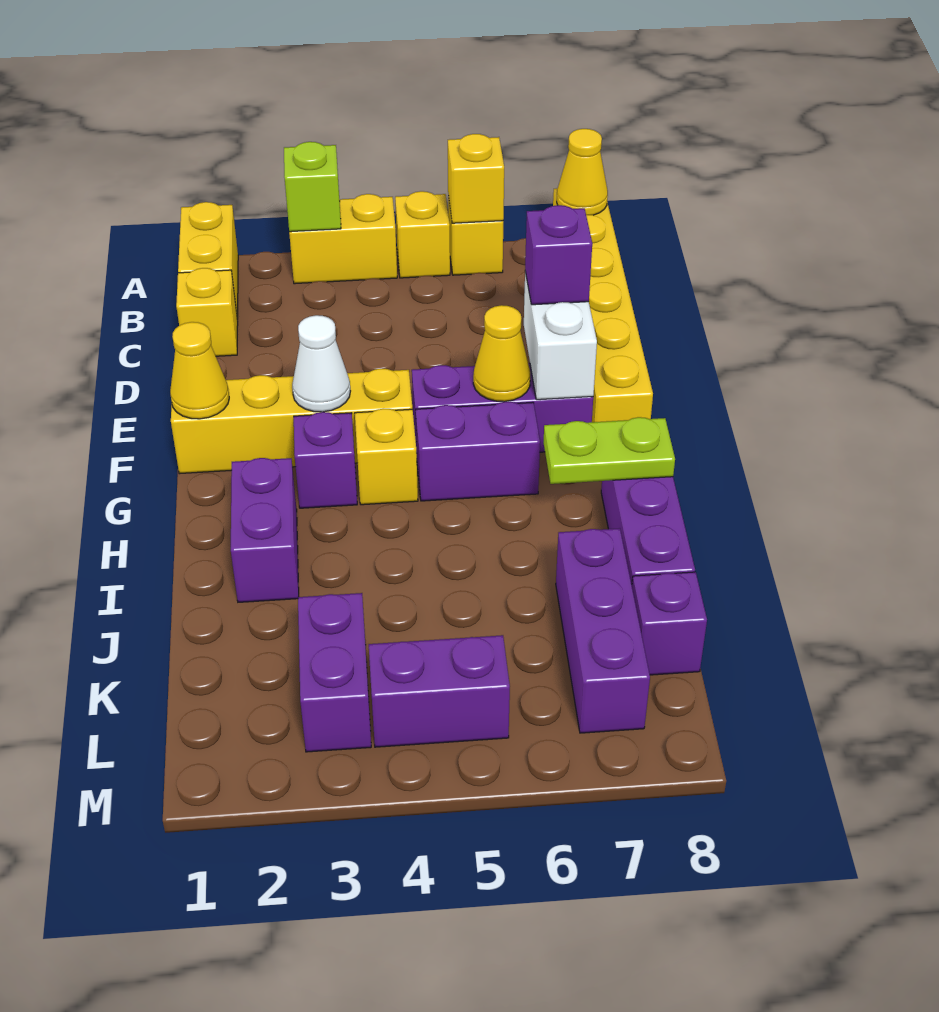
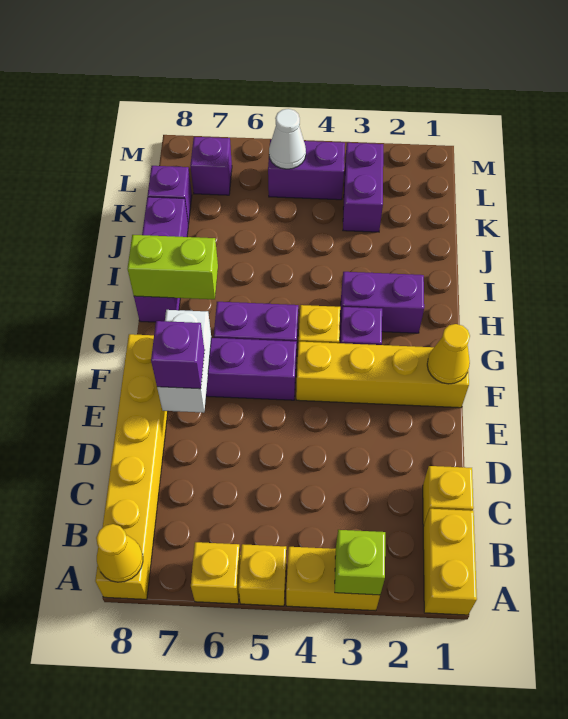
yellow 1x1 brick [448,134,504,223] -> none
white 1x1 cone [292,315,350,412] -> white 1x1 cone moved to [269,109,306,169]
yellow 1x1 cone [473,305,530,402] -> none
purple 1x2 brick [231,458,299,602] -> purple 1x2 brick turned to [340,272,424,333]
lime 1x2 plate [544,417,675,484] -> lime 1x2 brick [127,235,218,299]
purple 1x3 brick [556,528,650,733] -> purple 1x1 brick [190,137,232,195]

